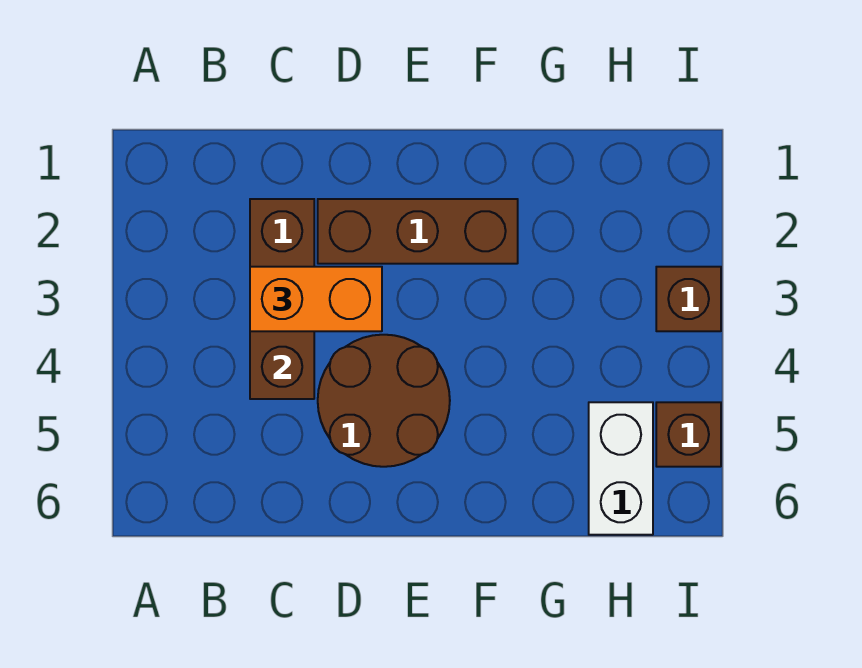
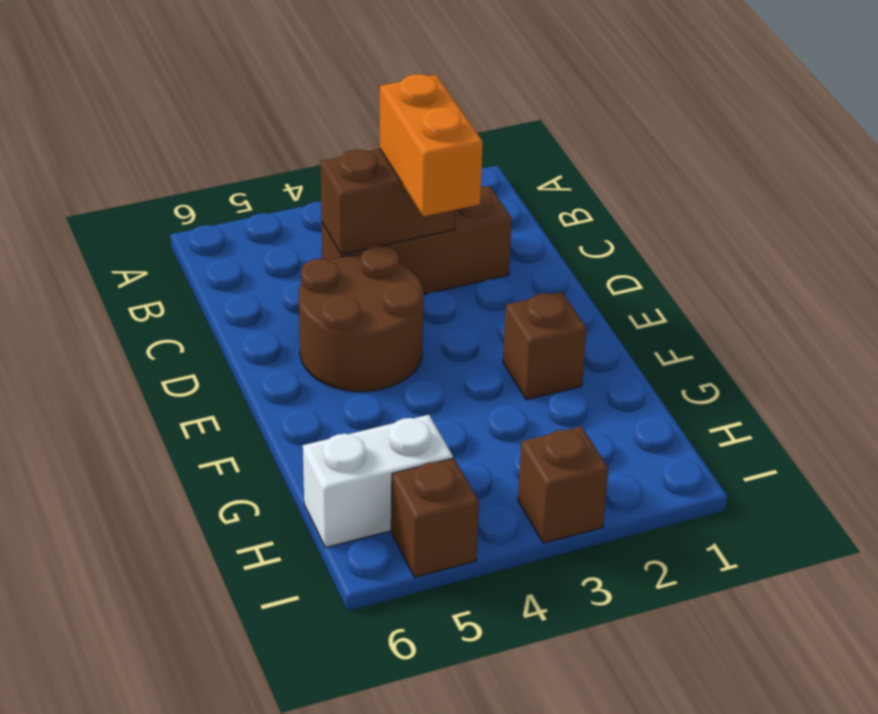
brown 1x3 brick [318,199,518,264] -> brown 1x1 brick [503,292,587,400]

